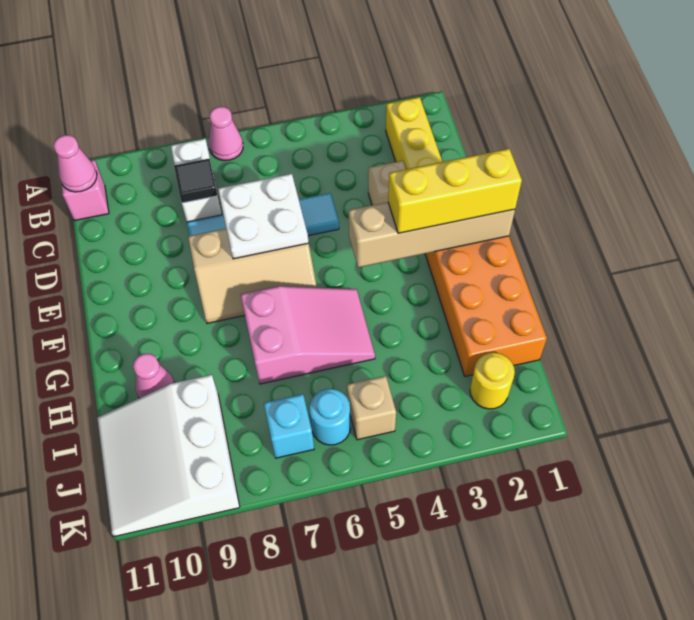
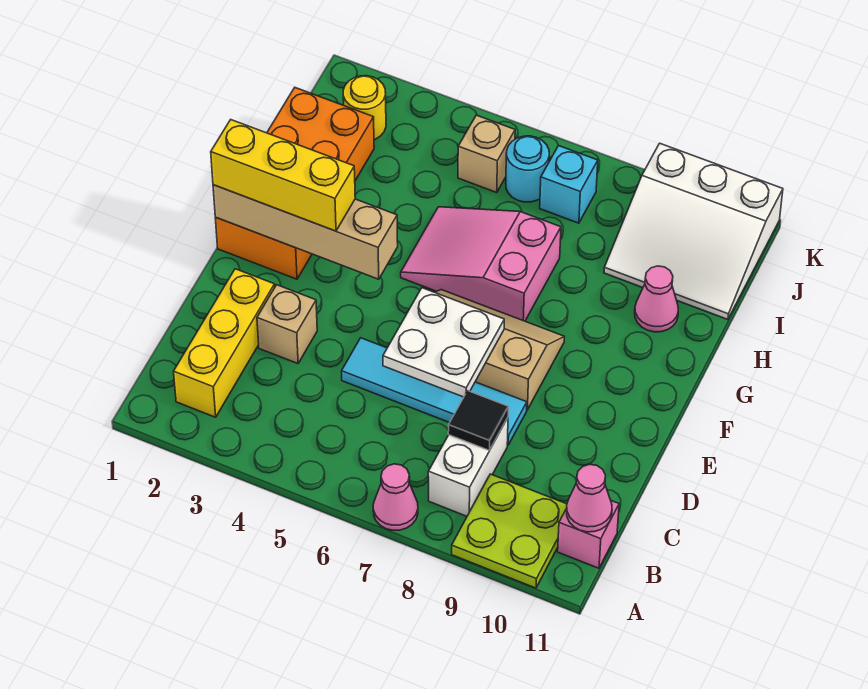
none -> lime 2x2 plate [452,474,567,588]
white 3x3 slope [97,375,240,537] -> white 3x3 slope turned to [604,143,783,320]

